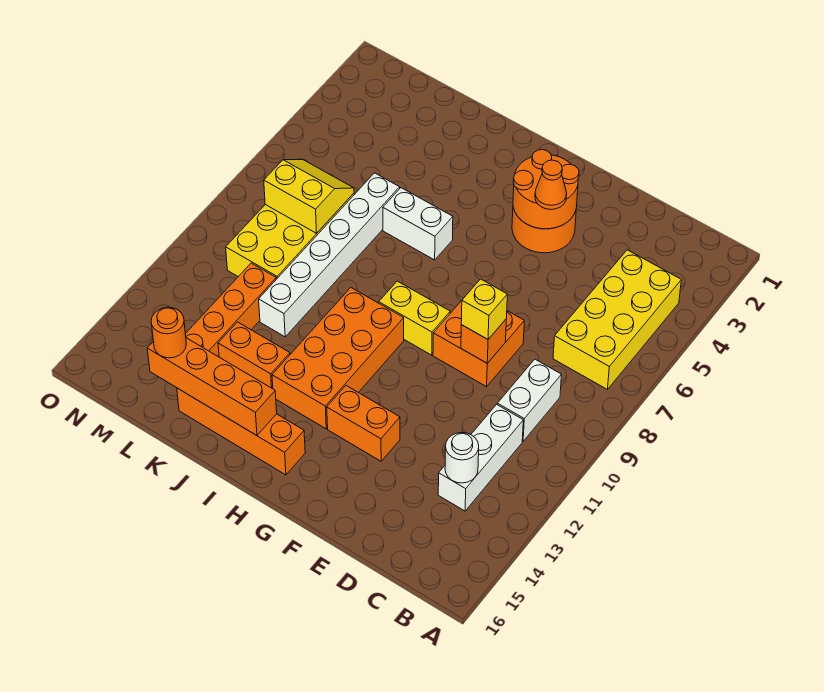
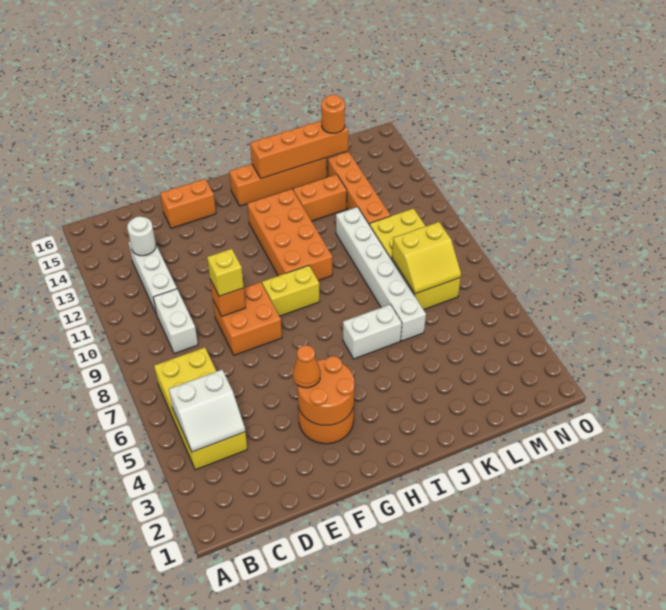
none -> white 2x2 slope [169,370,245,452]
orange 1x2 brick [327,386,400,461] -> orange 1x2 brick moved to [160,179,216,228]

